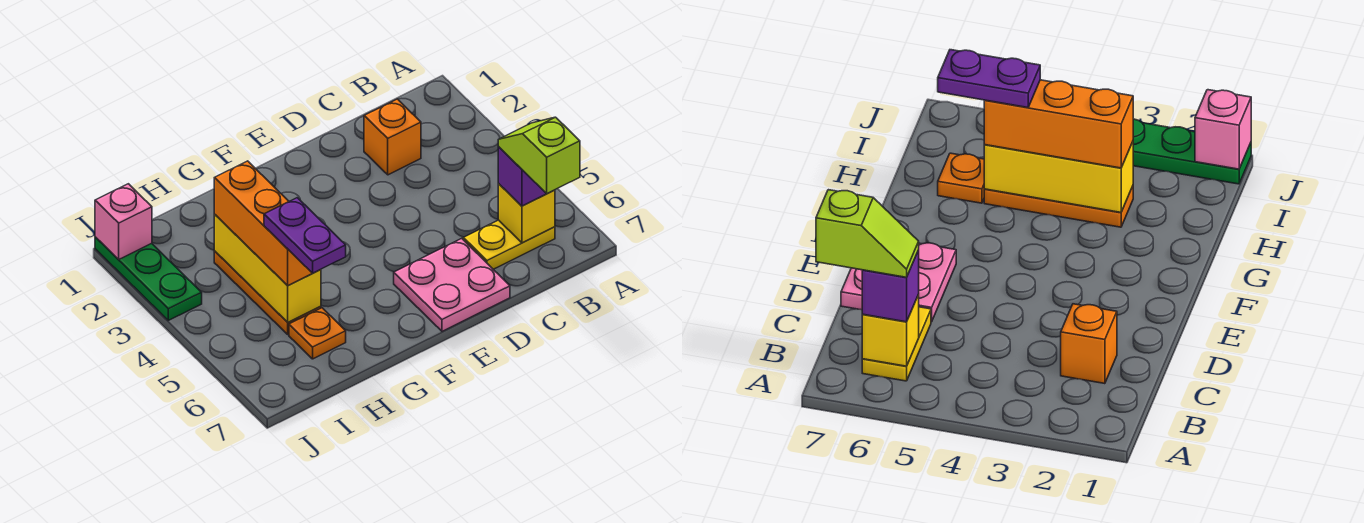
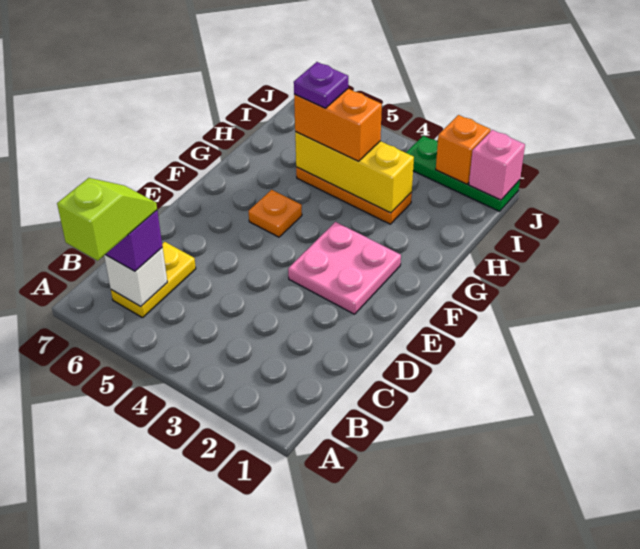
yellow 1x1 brick [498,184,555,243] -> white 1x1 brick [104,248,167,306]
lime 1x2 slope [498,117,580,194] -> lime 1x2 slope turned to [57,178,157,261]
orange 1x1 brick [364,99,421,175] -> orange 1x1 brick moved to [436,115,491,184]
pink 2x2 plate [394,238,510,331] -> pink 2x2 plate moved to [288,222,401,314]
orange 1x3 brick [214,161,312,286] -> orange 1x2 brick [294,89,382,161]
purple 1x2 plate [264,198,346,273] -> purple 1x1 plate [294,62,348,108]
orange 1x1 plate [289,308,346,359] -> orange 1x1 plate moved to [249,190,302,237]

